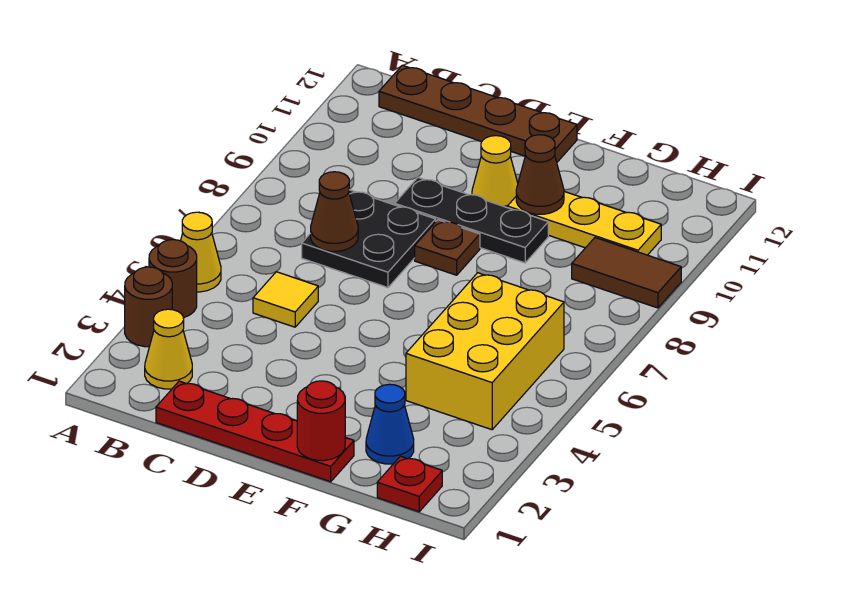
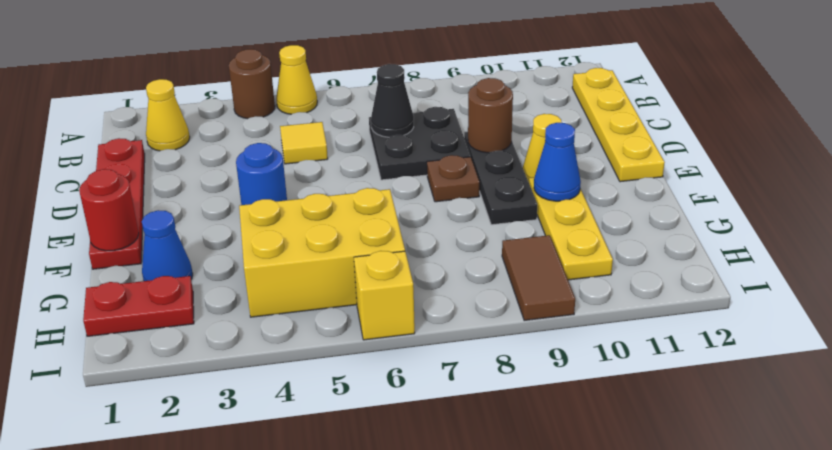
brown 1x1 round brick [125,267,172,347] -> brown 1x1 round brick moved to [468,78,513,153]
brown 1x4 plate [379,65,577,162] -> yellow 1x4 plate [572,68,665,182]
brown 1x1 cone [311,172,358,251] -> black 1x1 cone [371,64,414,137]
none -> blue 1x1 round brick [236,143,287,205]
brown 1x1 cone [516,135,564,214] -> blue 1x1 cone [534,123,581,201]
red 1x1 plate [377,456,442,512] -> red 1x2 plate [83,276,194,336]
none -> yellow 1x1 brick [354,251,415,340]

